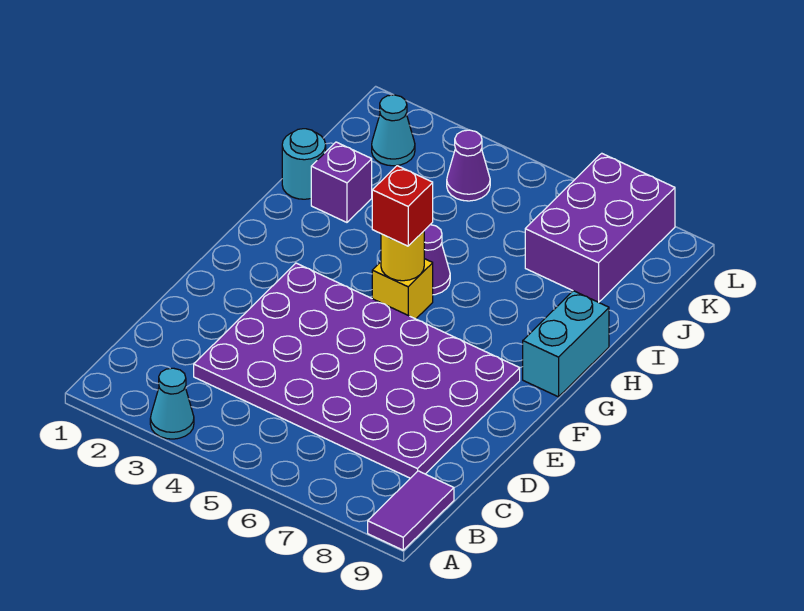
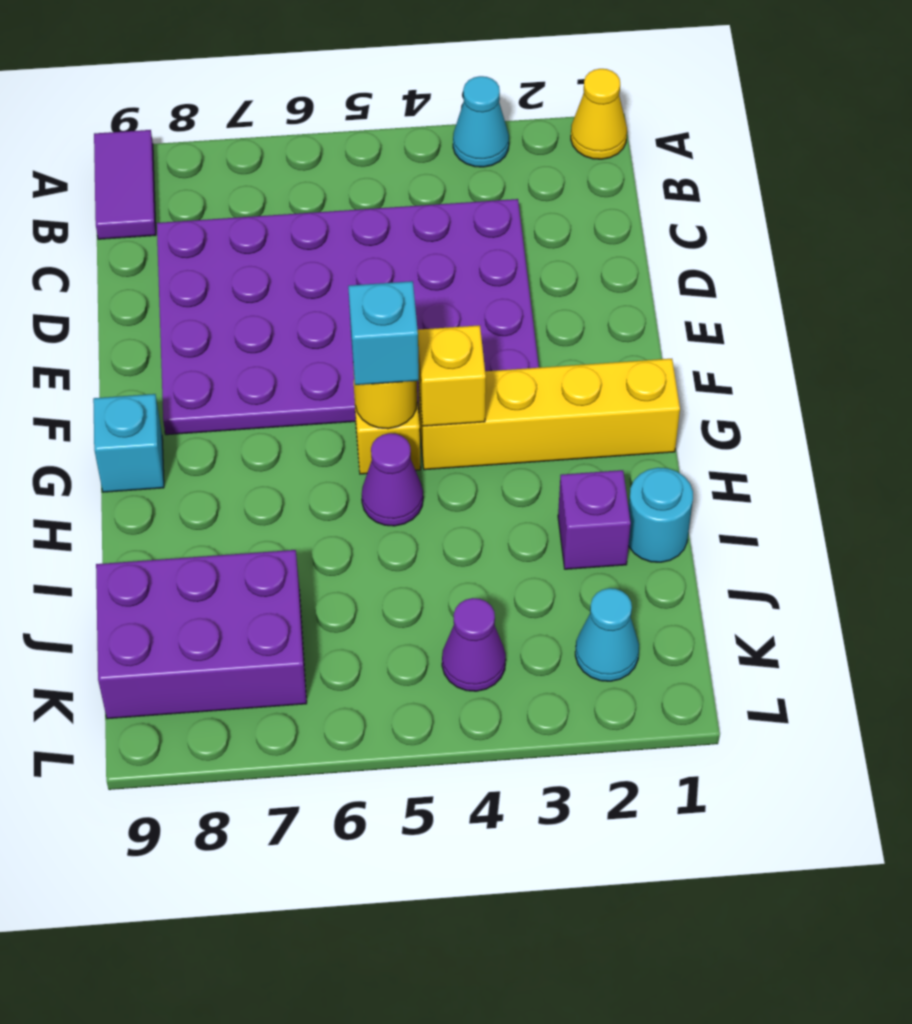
none -> yellow 1x1 cone [571,69,627,159]
none -> yellow 1x4 brick [418,359,680,470]
none -> yellow 1x1 brick [418,325,486,426]
red 1x1 brick [372,166,433,246] -> cyan 1x1 brick [348,281,419,385]
cyan 1x2 brick [523,291,609,397] -> cyan 1x1 brick [93,394,164,492]
purple 2x3 brick [525,153,675,302] -> purple 2x3 brick turned to [96,550,307,719]

